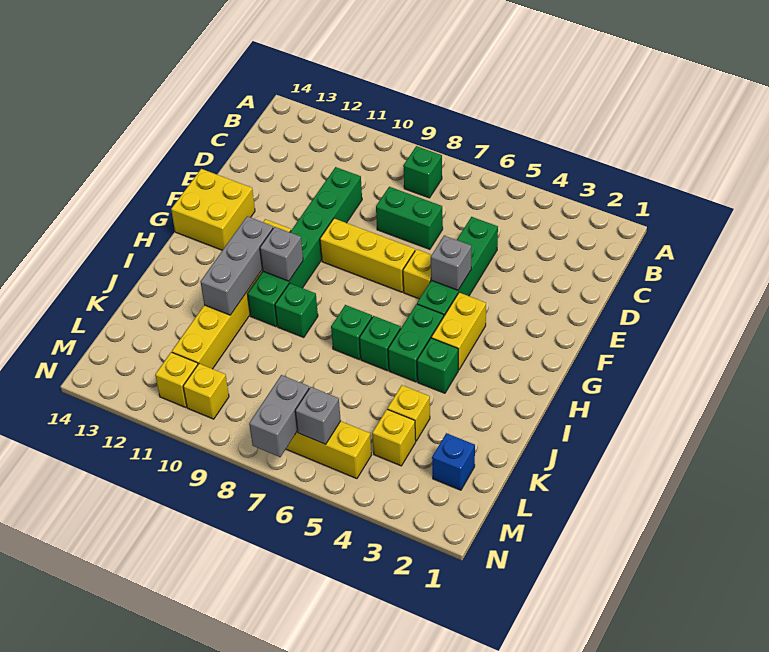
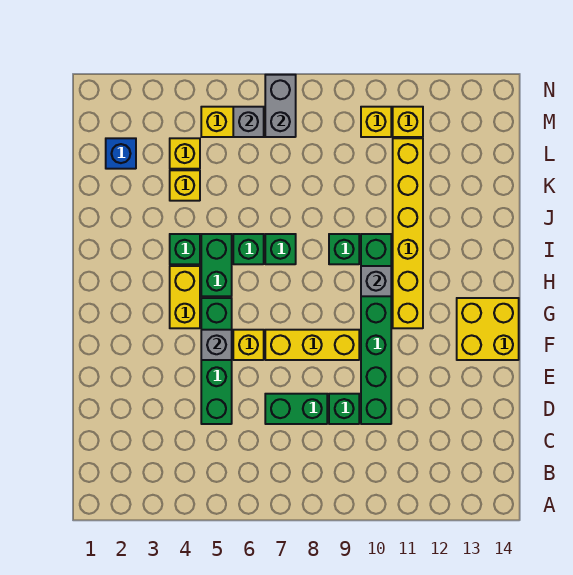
green 1x1 brick [403,146,442,198] -> green 1x1 brick moved to [329,394,359,424]
grey 1x3 brick [200,216,273,315] -> none

